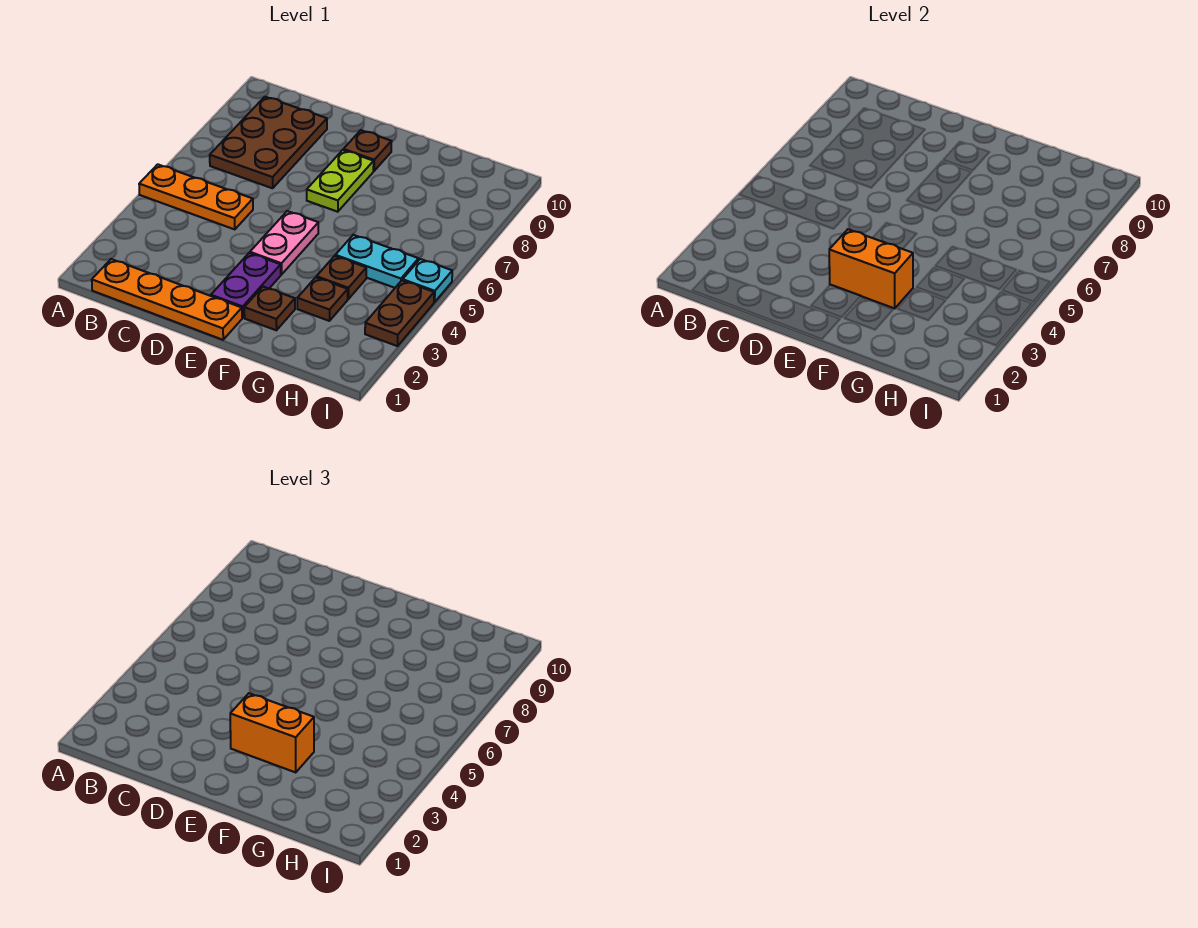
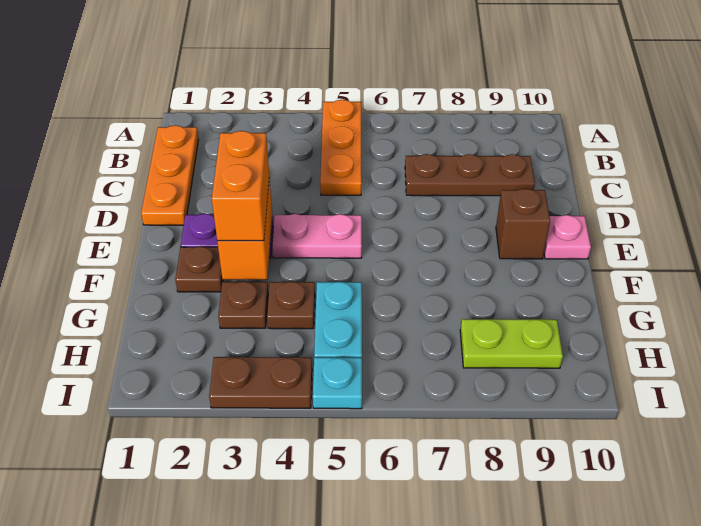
orange 1x4 plate [92,259,242,340] -> orange 1x3 plate [141,125,199,225]
brown 2x3 plate [210,97,327,188] -> brown 1x3 plate [405,154,535,196]
lime 1x2 plate [307,150,374,212] -> lime 1x2 plate moved to [460,319,563,368]
brown 1x1 plate [343,130,392,171] -> brown 1x1 brick [496,189,550,259]
none -> pink 1x1 plate [544,215,591,259]

